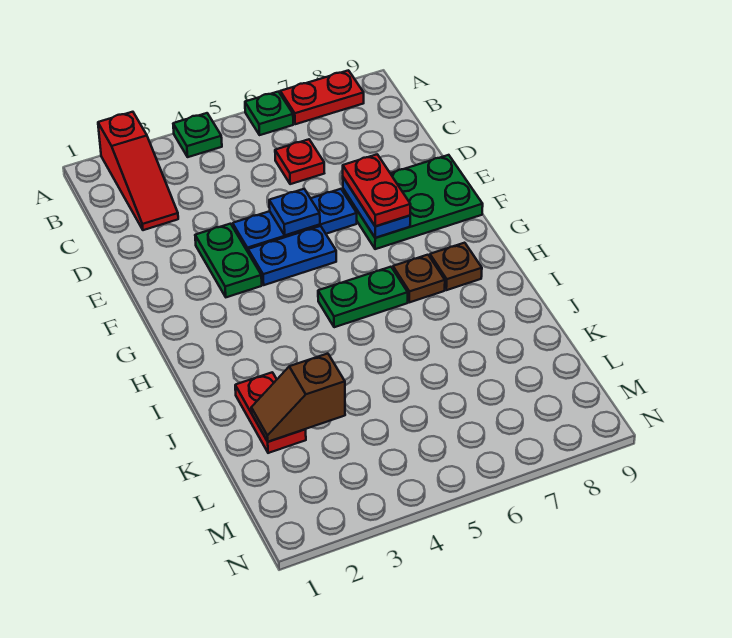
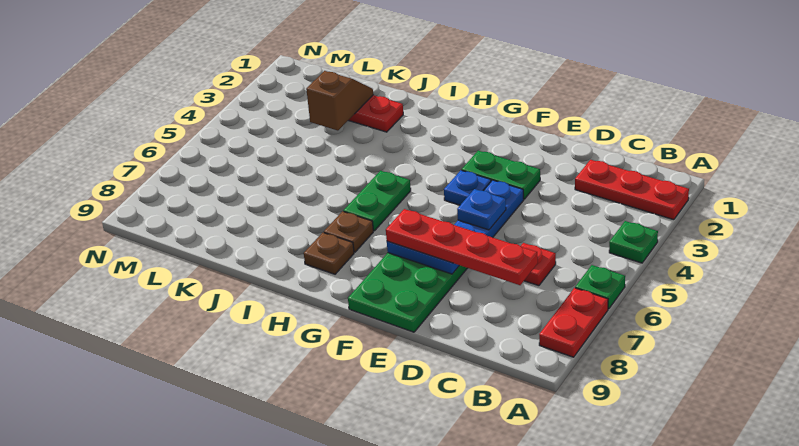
red 1x3 slope [98,112,178,230] -> red 1x3 plate [575,160,689,220]
red 1x2 plate [343,154,411,226] -> red 1x4 plate [386,209,538,285]
blue 1x2 plate [248,226,336,285] -> blue 1x1 plate [444,170,491,205]

